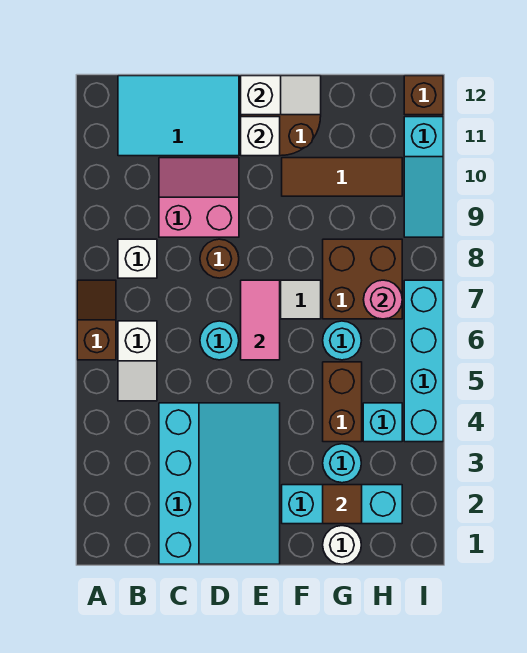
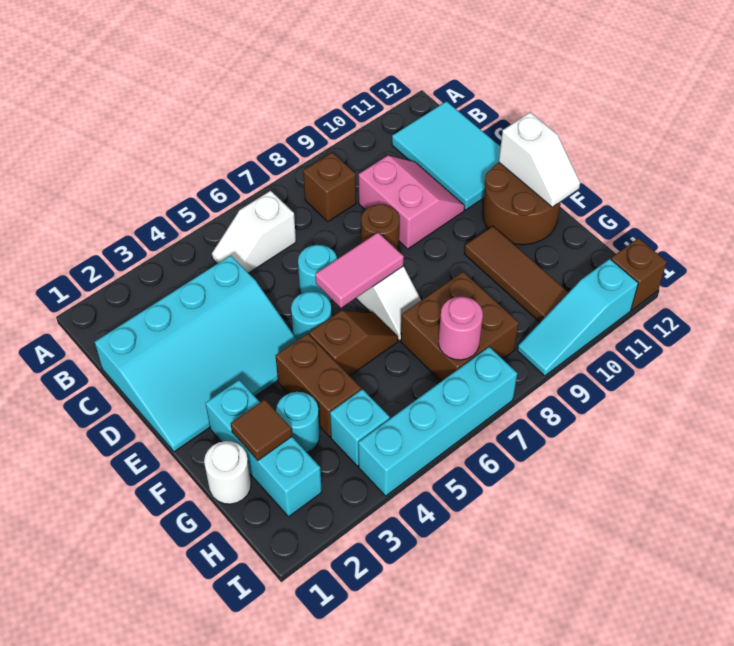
brown 1x2 slope [77,280,116,360] -> brown 1x2 slope moved to [309,310,398,376]
white 1x1 brick [118,239,157,278] -> brown 1x1 brick [303,152,356,222]
white 1x1 brick [241,117,280,156] -> none
brown 1x2 brick [323,362,362,442] -> brown 1x2 brick turned to [275,334,361,437]
cyan 1x1 round brick [323,321,361,360] -> cyan 1x1 round brick moved to [291,291,332,340]

